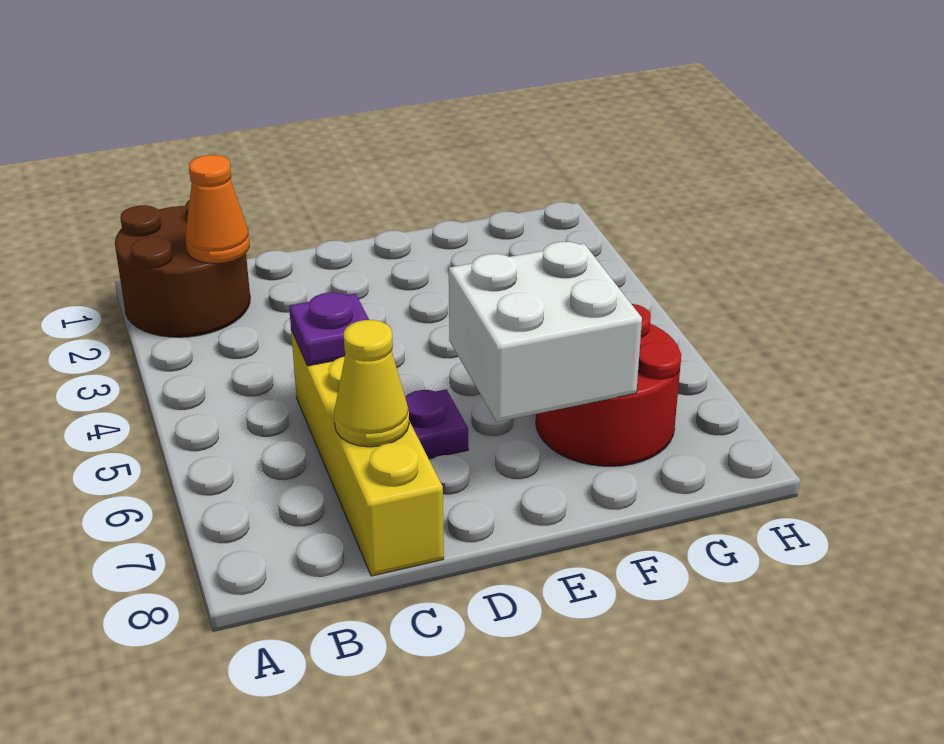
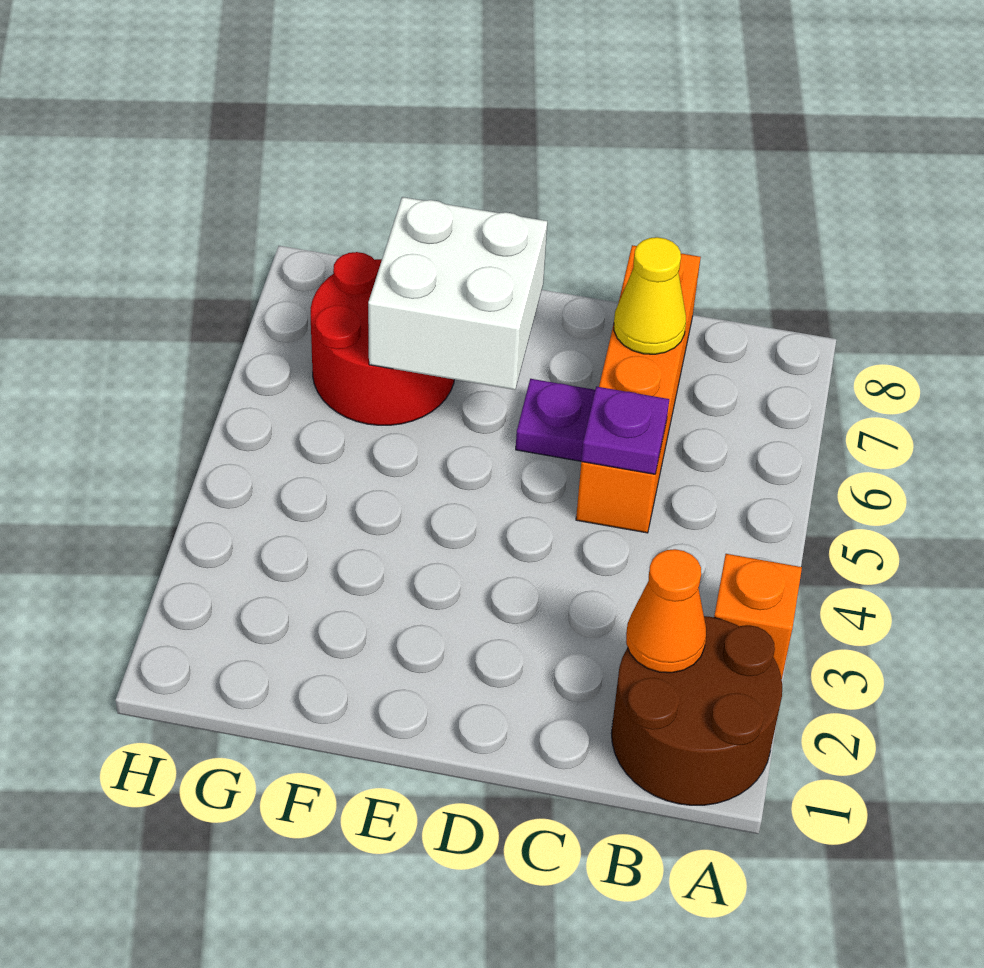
none -> orange 1x1 brick [714,554,802,679]
yellow 1x4 brick [291,330,444,576] -> orange 1x4 brick [576,245,701,533]

